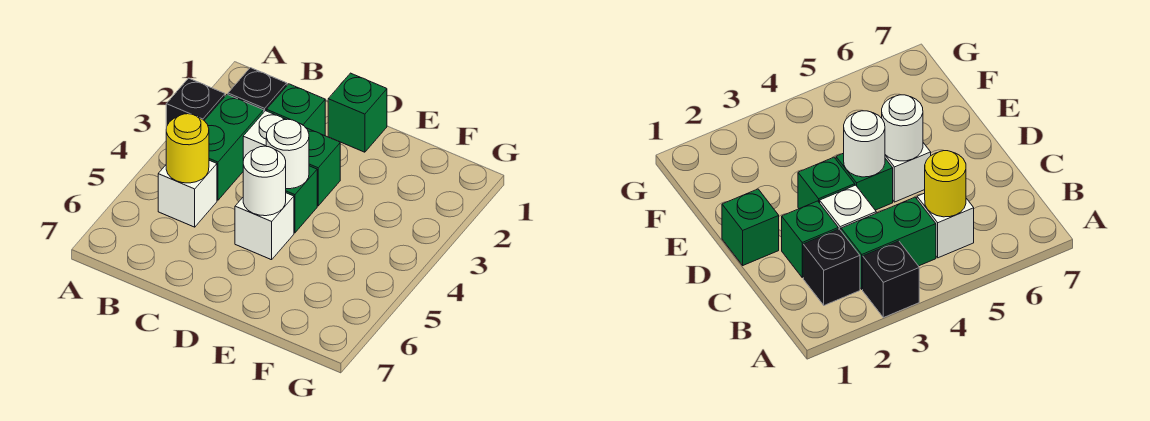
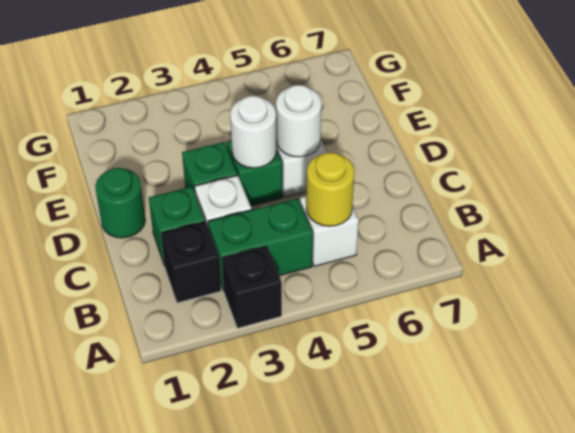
green 1x1 brick [328,73,387,152] -> green 1x1 round brick [95,168,145,238]

